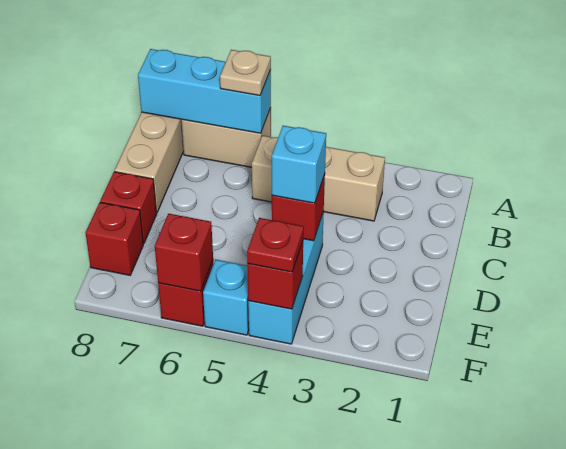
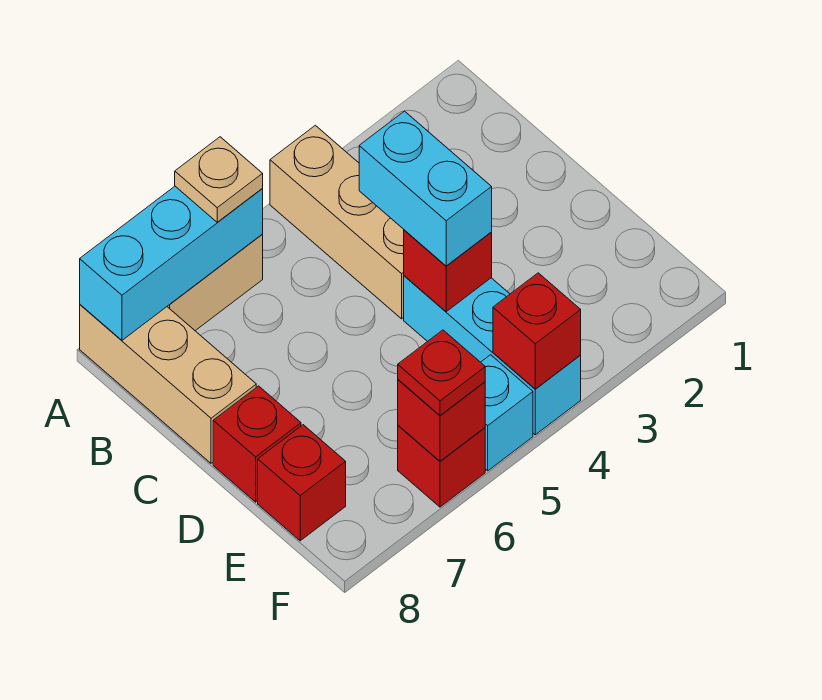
tan 1x3 brick [252,136,385,221] -> tan 1x3 brick turned to [270,125,404,319]
cyan 1x1 brick [272,126,326,203] -> cyan 1x2 brick [359,111,492,266]
red 1x1 plate [247,218,304,272] -> red 1x1 plate moved to [398,330,485,415]

